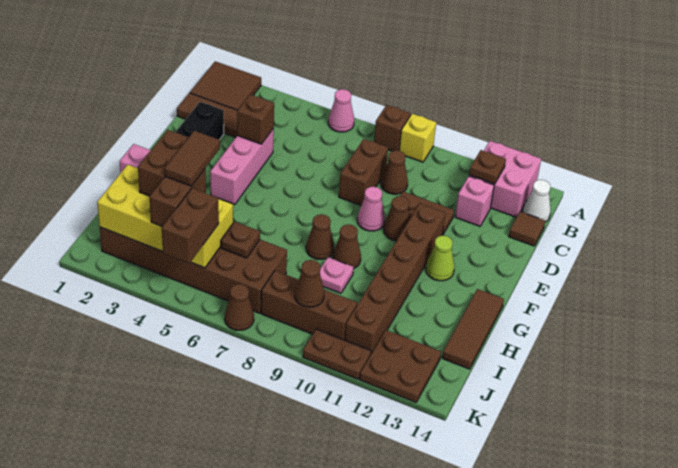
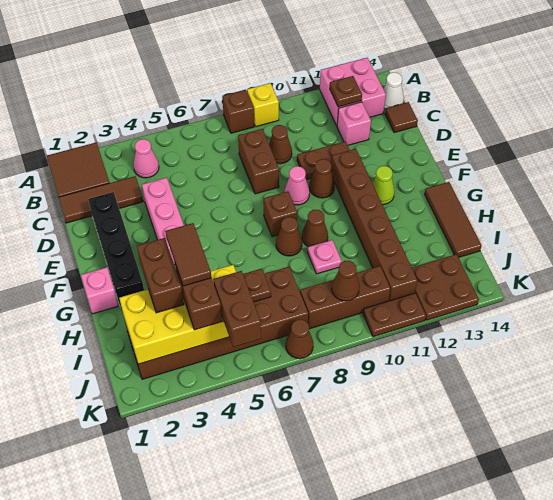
pink 1x1 cone [328,89,354,132] -> pink 1x1 cone moved to [133,139,159,178]
brown 1x1 brick [237,94,274,144] -> brown 1x1 brick moved to [264,191,297,237]

